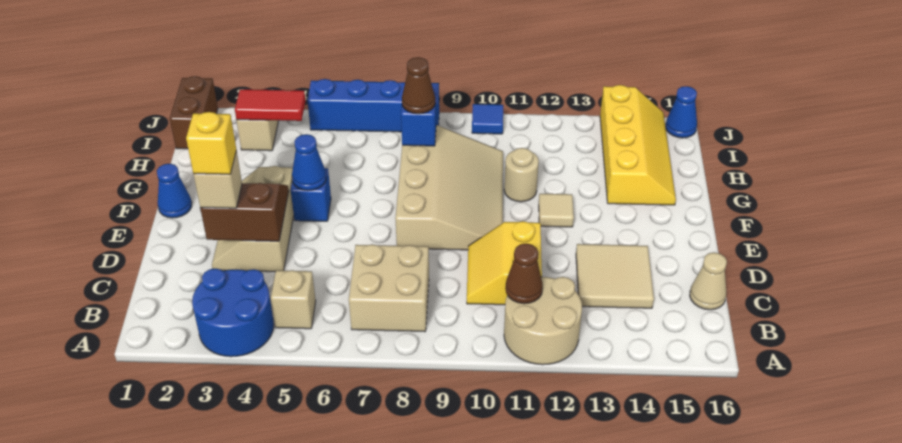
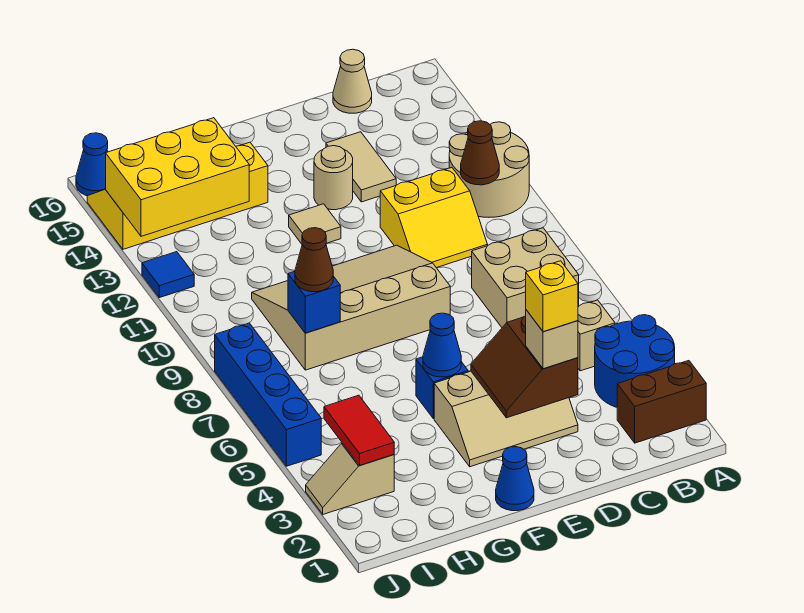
tan 2x2 tile [576,244,654,308] -> tan 1x2 tile [326,132,396,202]
tan 1x1 round brick [504,148,539,202] -> tan 1x1 round brick moved to [314,146,353,210]
none -> yellow 2x3 brick [105,118,249,236]
brown 1x2 brick [170,76,218,149] -> brown 1x2 brick moved to [617,361,706,443]
blue 1x1 tile [472,104,503,134] -> blue 1x1 tile moved to [142,252,194,298]

